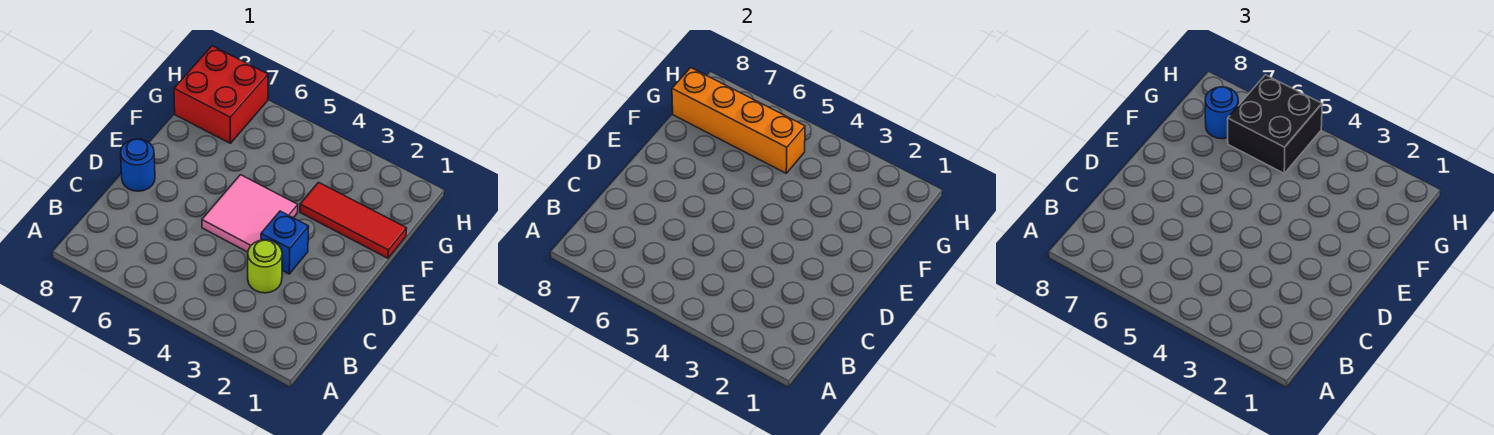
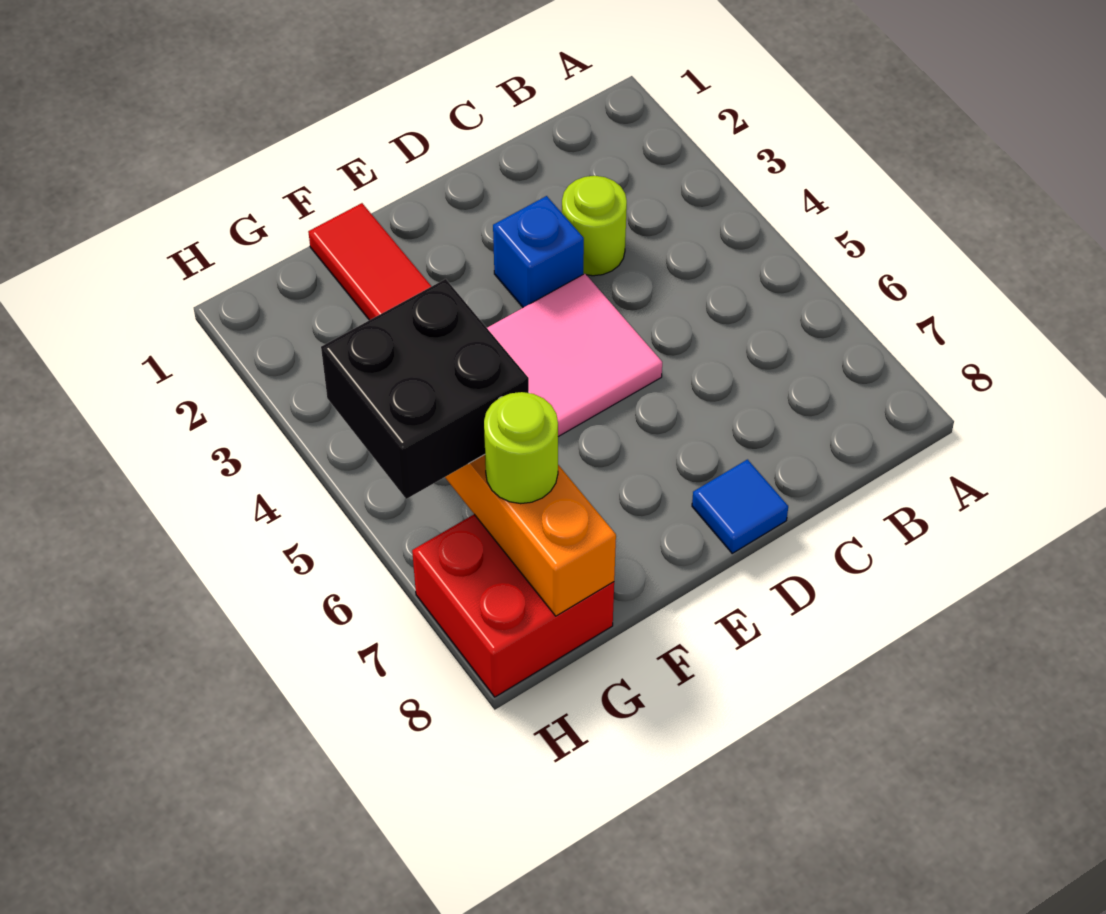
blue 1x1 round brick [120,139,155,191] -> blue 1x1 tile [692,460,788,553]
blue 1x1 round brick [1205,87,1238,139] -> lime 1x1 round brick [484,392,558,504]

